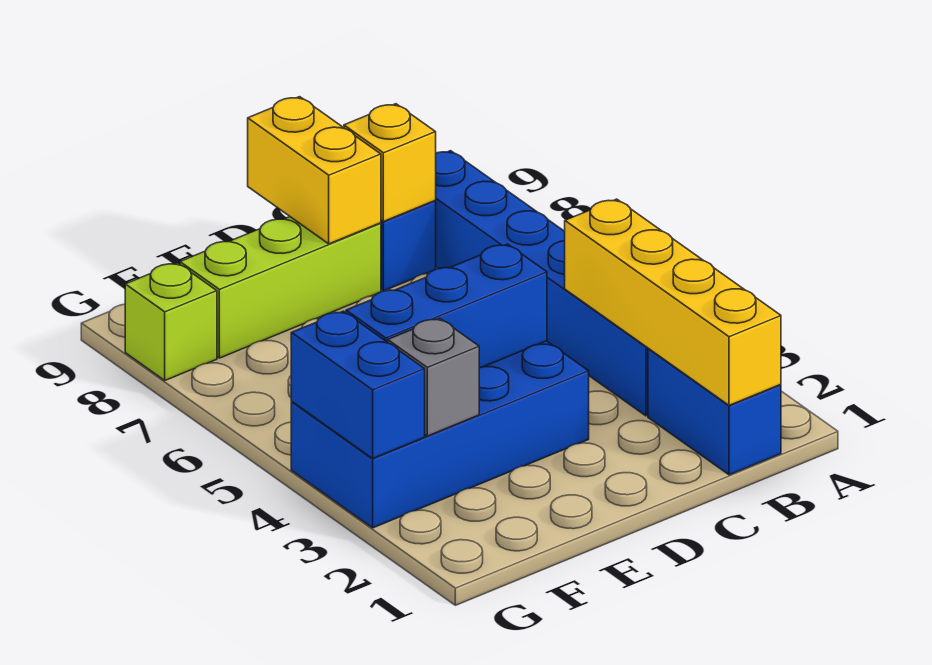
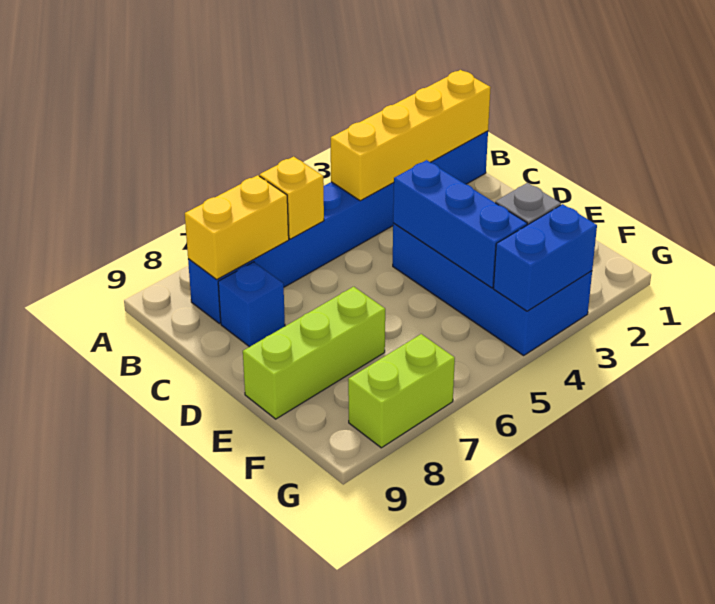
yellow 1x1 brick [344,104,436,222] -> yellow 1x1 brick moved to [260,157,324,239]
lime 1x3 brick [180,216,381,358] -> lime 1x3 brick turned to [243,287,385,419]
yellow 1x2 brick [248,97,381,244] -> yellow 1x2 brick moved to [185,175,289,280]
lime 1x1 brick [125,263,217,380] -> lime 1x2 brick [348,334,455,448]

